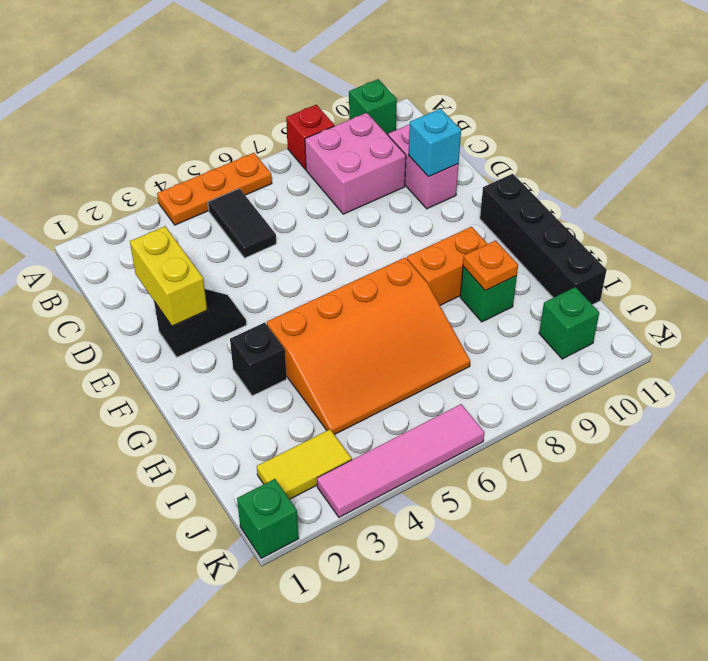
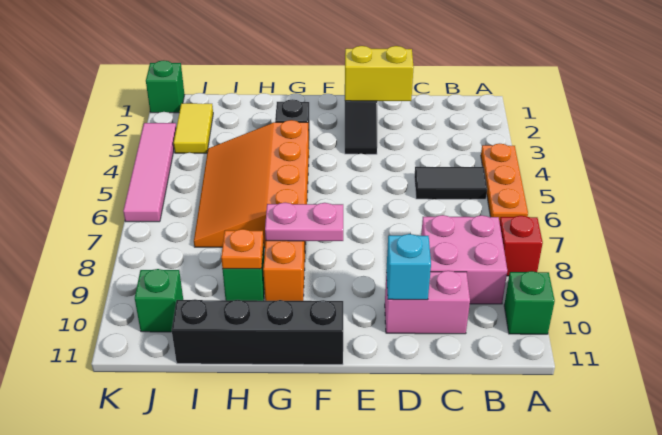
none -> pink 1x2 plate [265,203,343,241]

